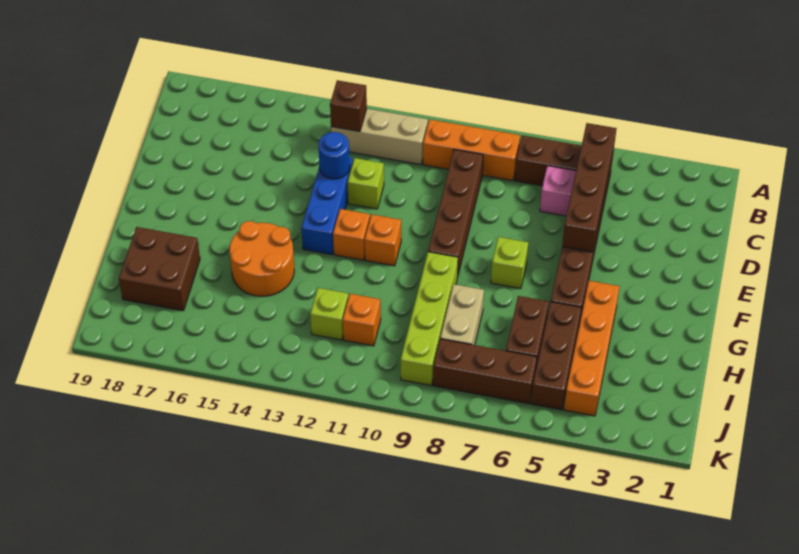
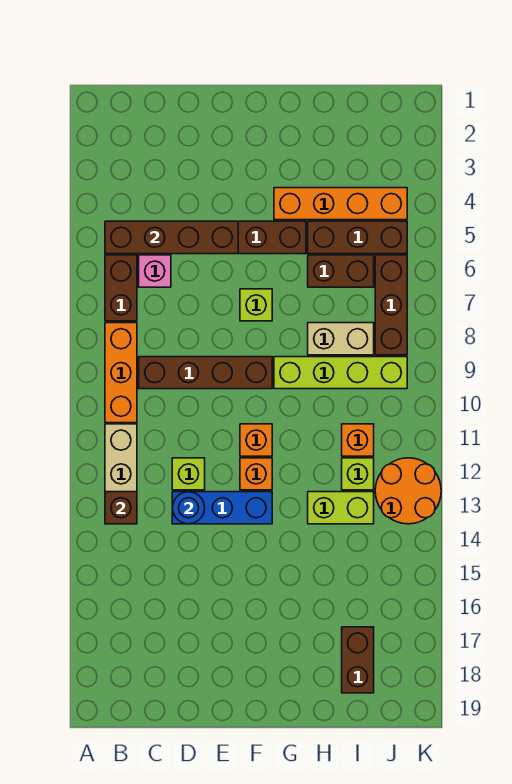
orange 2x2 round brick [229,221,294,296] -> orange 2x2 round brick moved to [375,458,441,524]
none -> lime 1x2 brick [308,492,374,524]
brown 2x2 brick [119,227,200,311] -> brown 1x2 brick [342,627,374,693]

